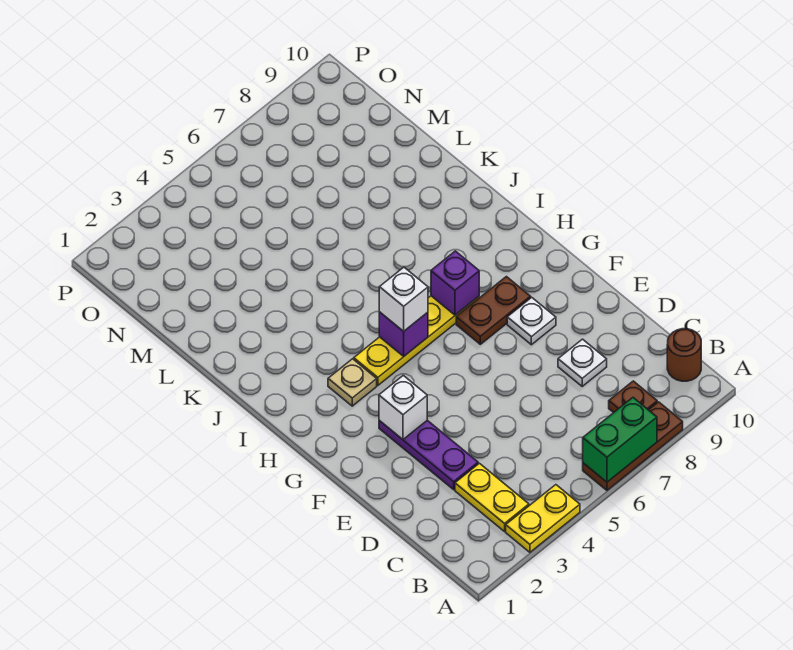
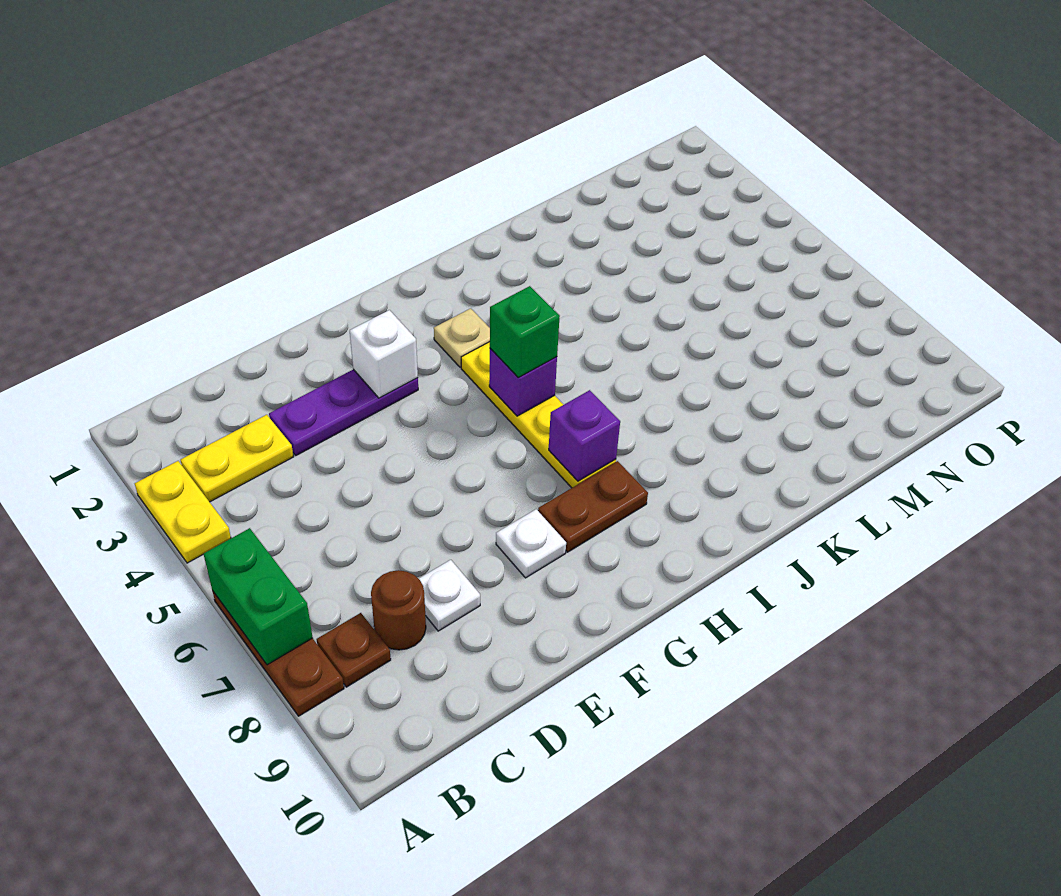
brown 1x1 round brick [667,329,701,381] -> brown 1x1 round brick moved to [371,570,426,650]
brown 1x2 plate [456,277,531,344] -> brown 1x2 plate turned to [538,461,648,552]
white 1x1 brick [379,267,428,331] -> green 1x1 brick [490,286,560,377]

